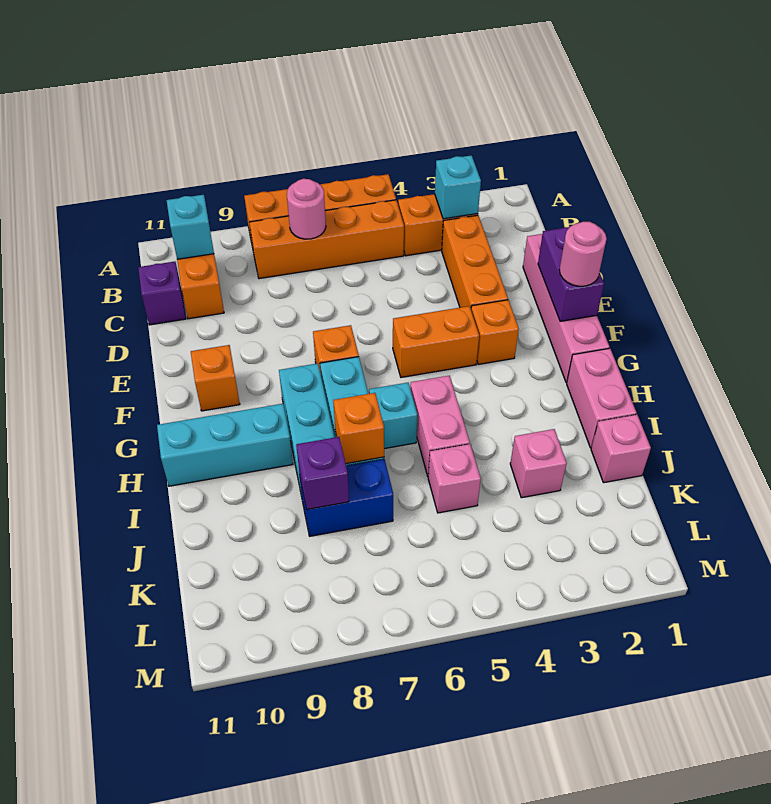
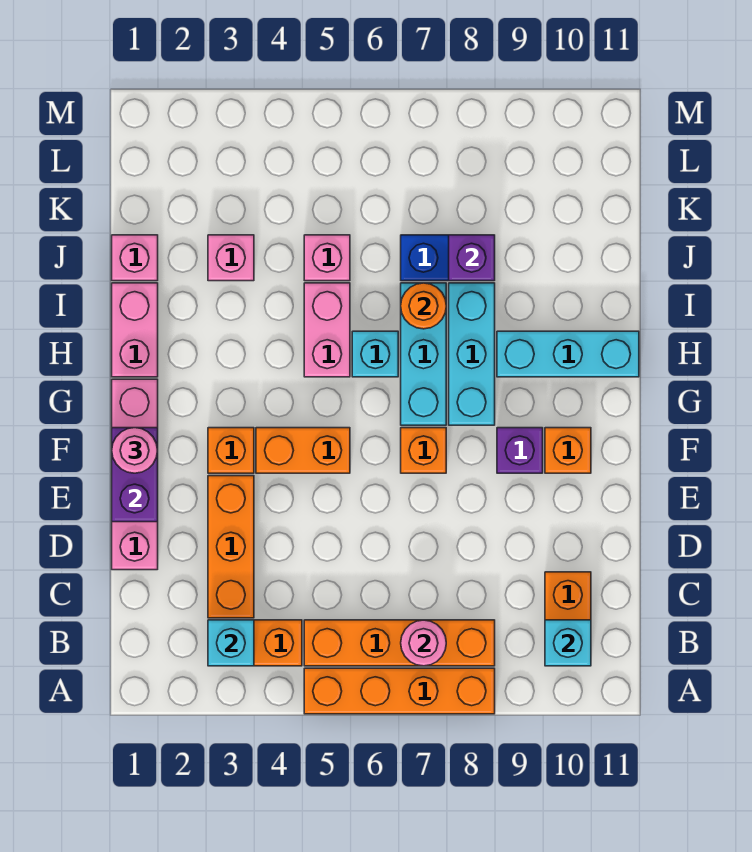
purple 1x1 brick [138,262,186,325] -> purple 1x1 brick moved to [497,428,543,473]
orange 1x1 brick [333,393,384,464] -> orange 1x1 round brick [401,283,446,329]

